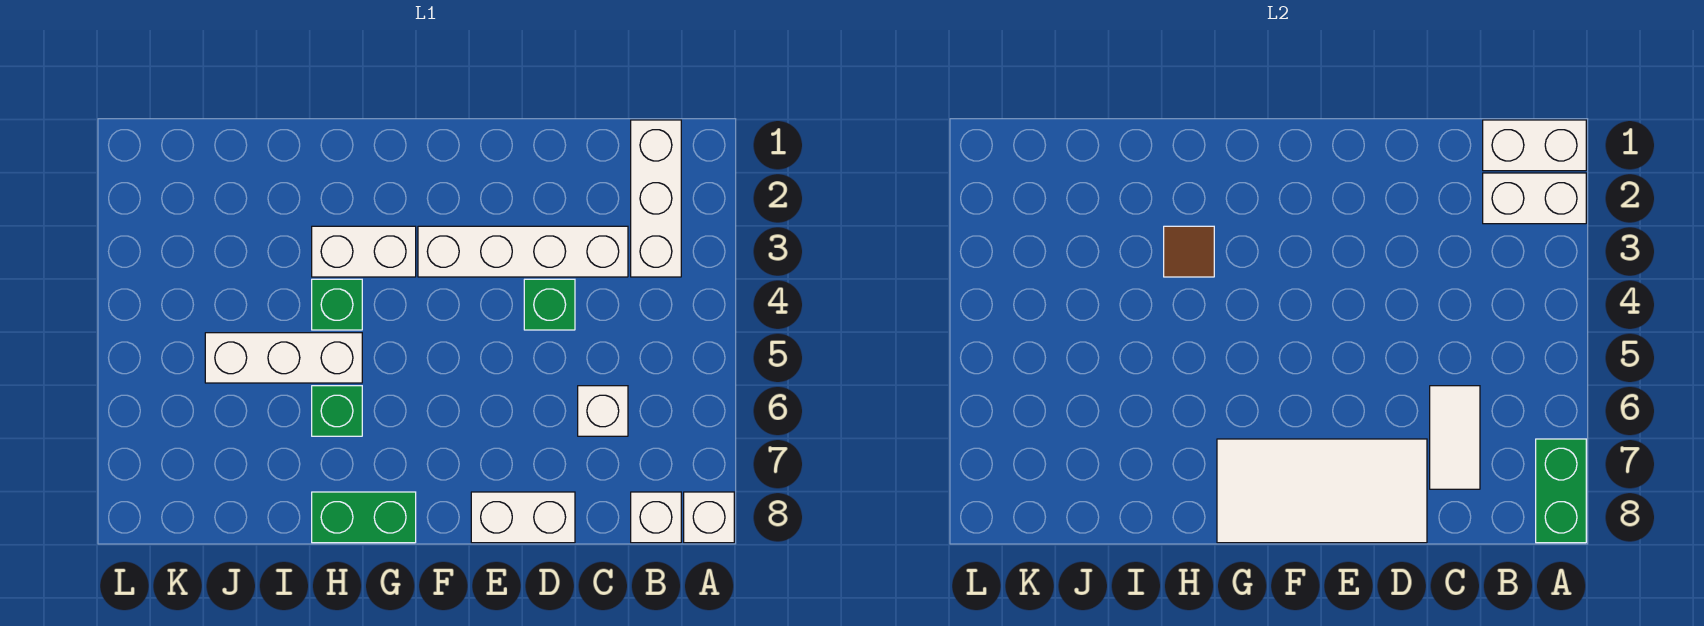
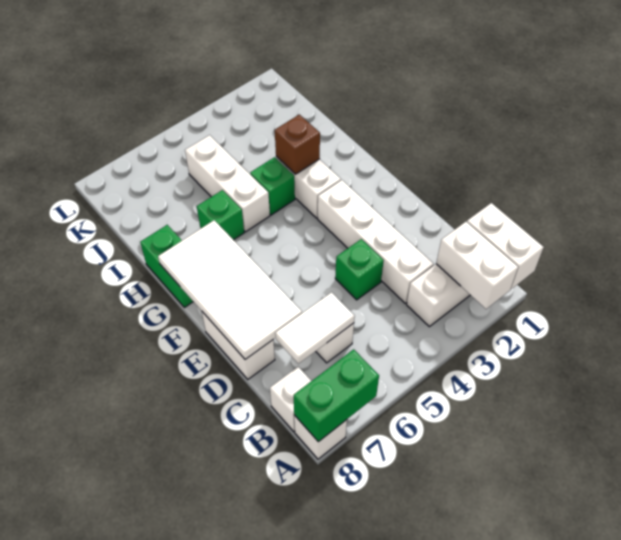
brown 1x1 tile [1164,226,1214,277] -> brown 1x1 brick [275,115,320,174]

